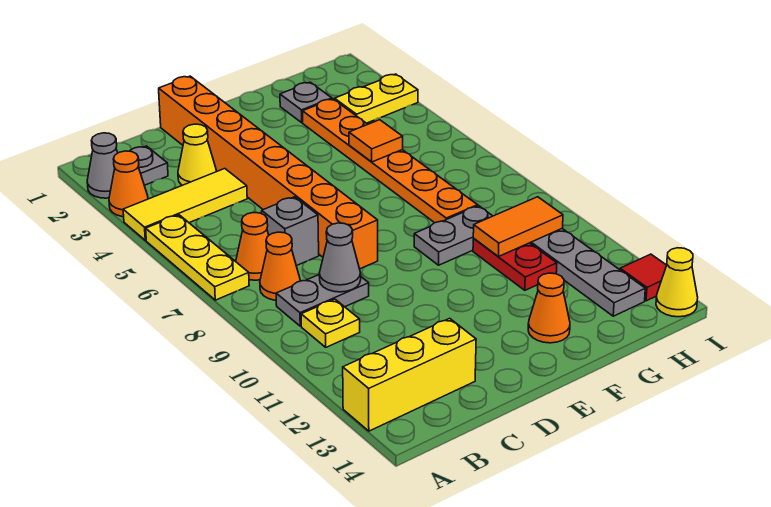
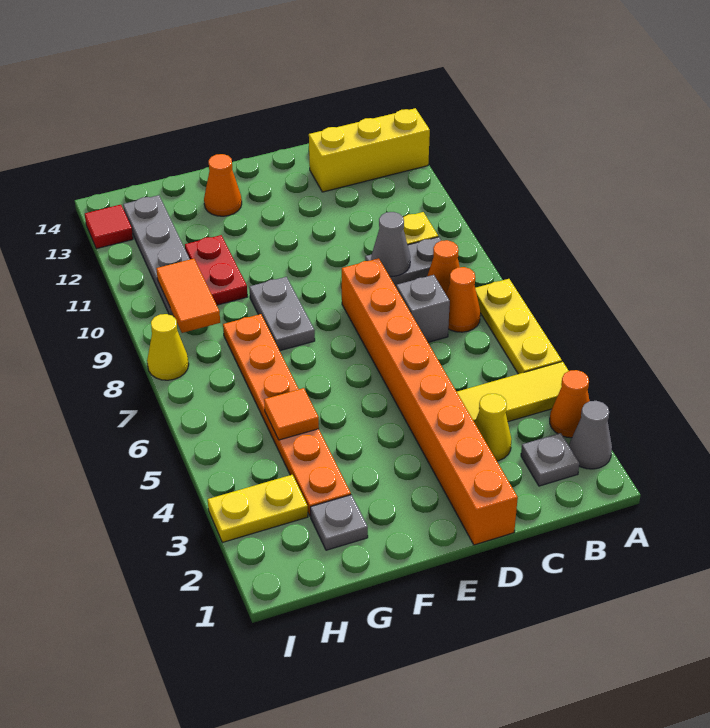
grey 1x2 plate [414,206,492,265] -> grey 1x2 plate turned to [249,277,315,351]
orange 1x2 tile [473,197,563,257] -> orange 1x2 tile turned to [156,259,220,333]
yellow 1x1 cone [656,248,698,317] -> yellow 1x1 cone moved to [147,314,189,380]

